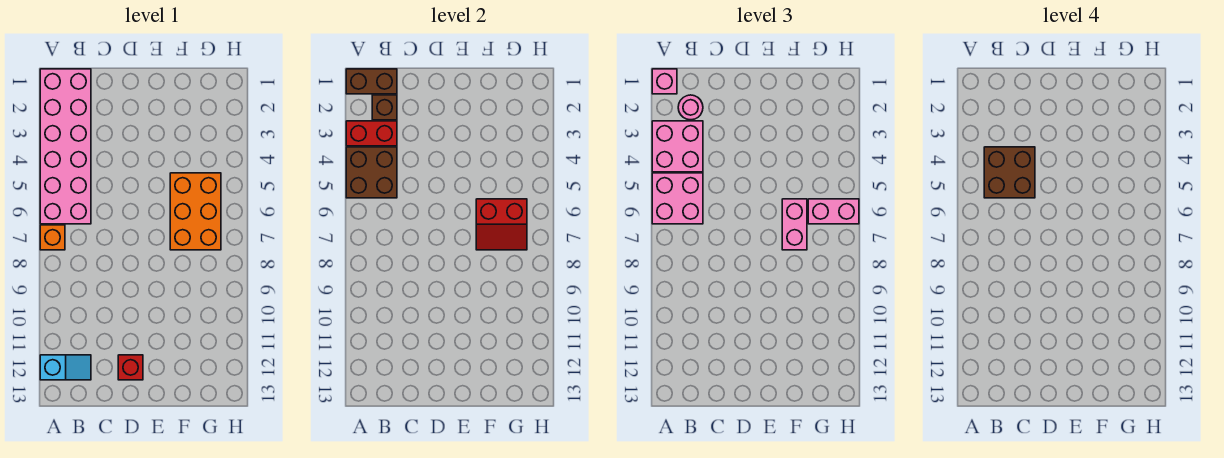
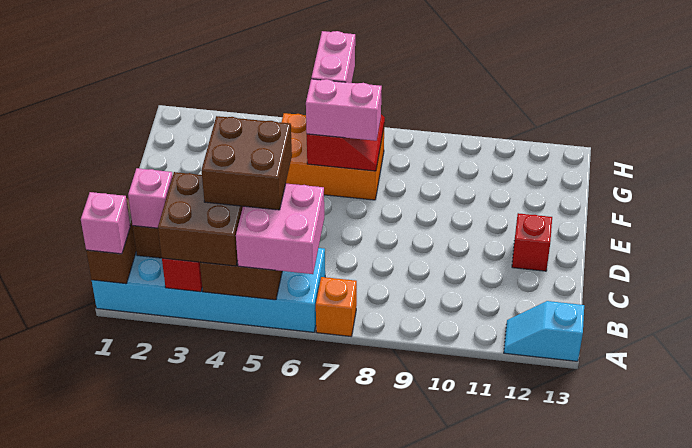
pink 2x6 brick [40,69,91,224] -> cyan 2x6 brick [92,248,325,332]
pink 2x2 brick [652,121,703,172] -> brown 2x2 brick [158,172,243,266]
cyan 1x2 slope [40,355,91,380] -> cyan 1x2 slope turned to [504,301,584,361]
pink 1x1 round brick [678,95,703,120] -> pink 1x1 brick [128,168,173,228]

